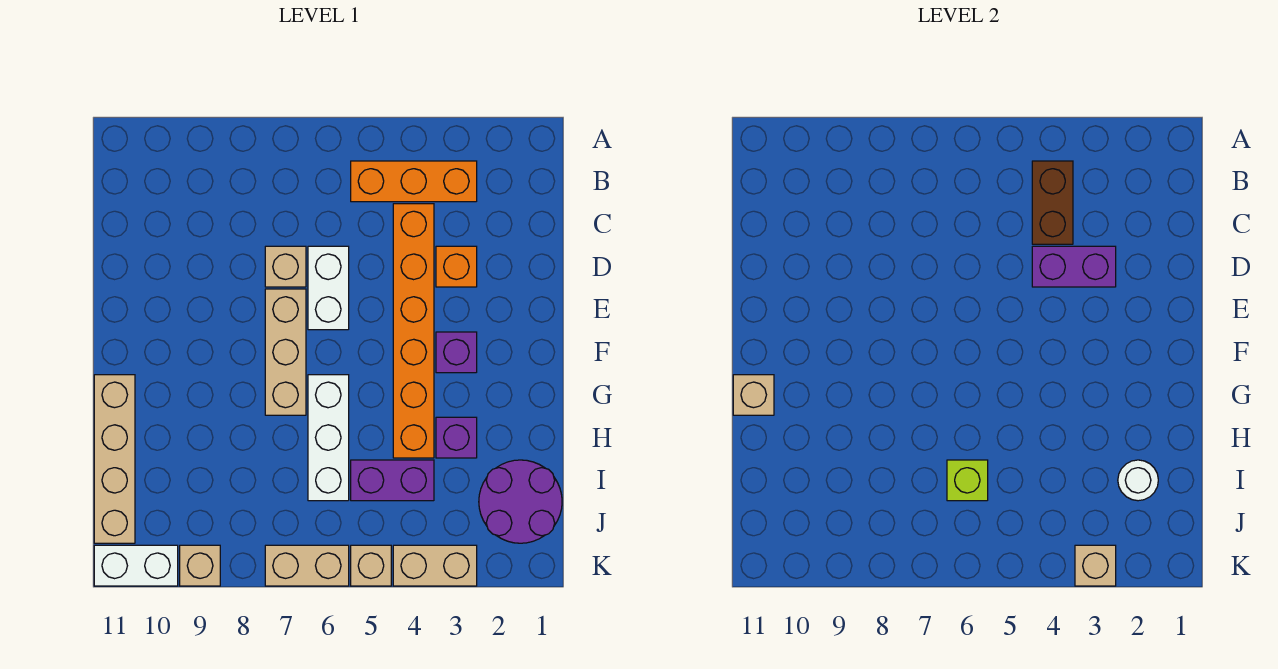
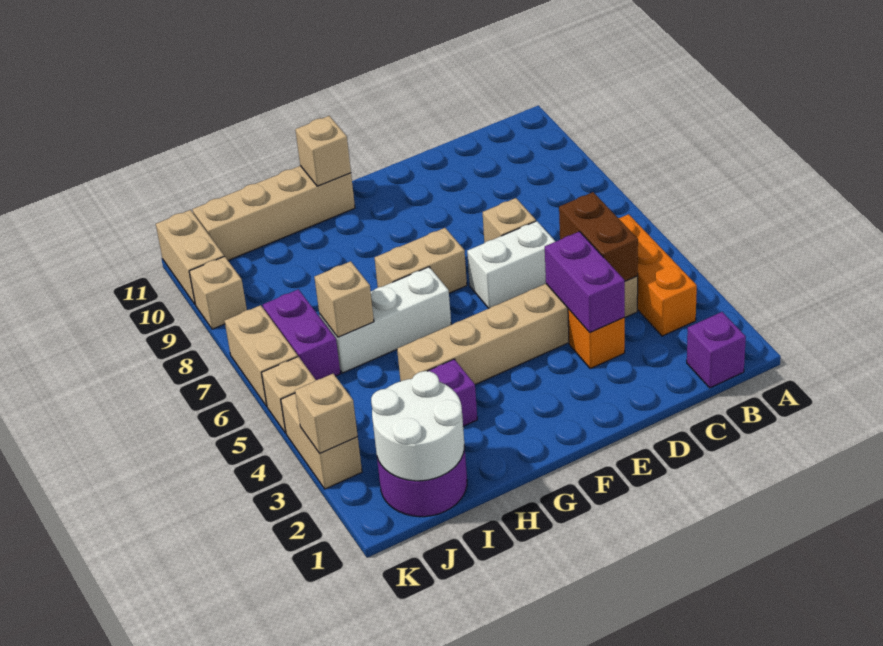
brown 1x2 brick [1032,161,1073,244] -> brown 1x2 brick turned to [559,192,638,281]
orange 1x6 brick [393,204,434,458] -> tan 1x6 brick [397,276,638,385]
tan 1x3 brick [265,289,306,415] -> tan 1x2 brick [375,228,467,293]
purple 1x1 brick [436,332,477,373] -> purple 1x1 brick moved to [687,312,746,388]
white 1x1 round brick [1118,460,1158,501] -> white 2x2 round brick [371,371,465,481]
purple 1x2 brick [351,460,434,501] -> purple 1x2 brick moved to [263,289,341,380]
lime 1x1 brick [947,460,988,501] -> tan 1x1 brick [314,261,374,337]
white 1x2 brick [94,545,178,586] -> tan 1x2 brick [156,210,224,305]

